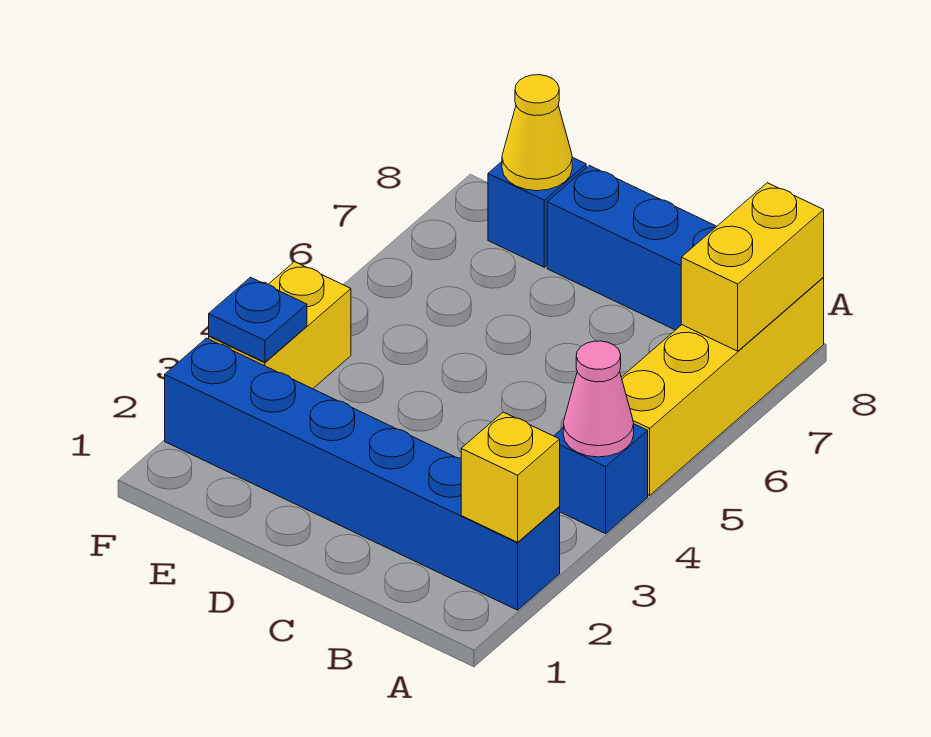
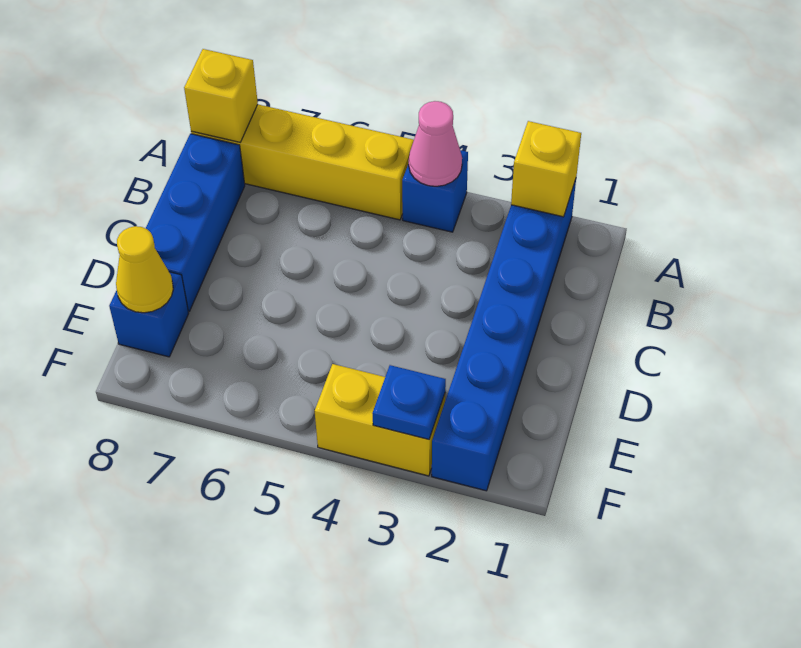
yellow 1x2 brick [681,183,824,351] -> yellow 1x1 brick [184,49,258,142]

